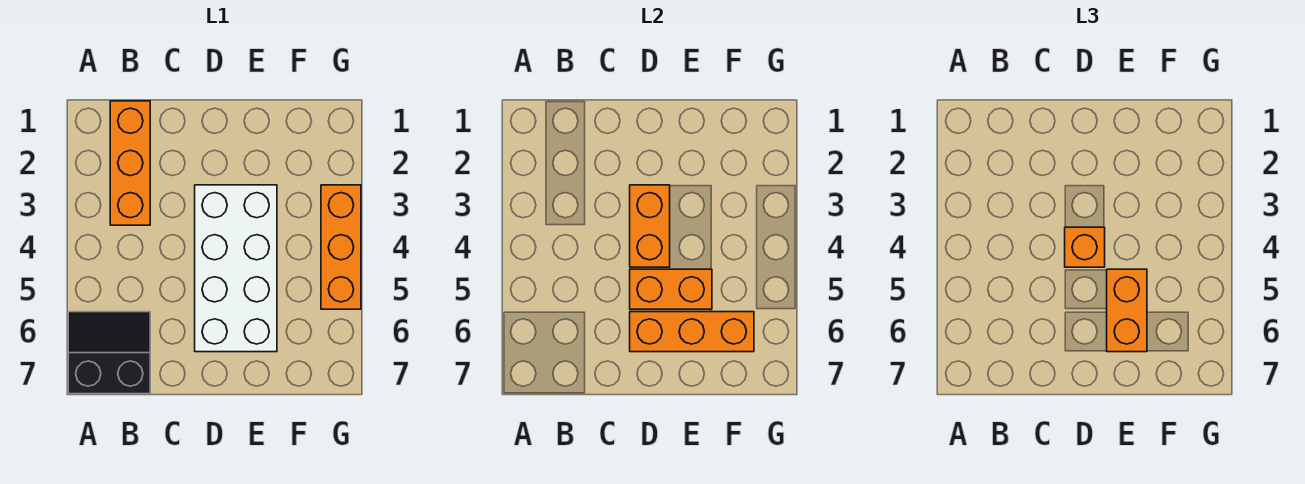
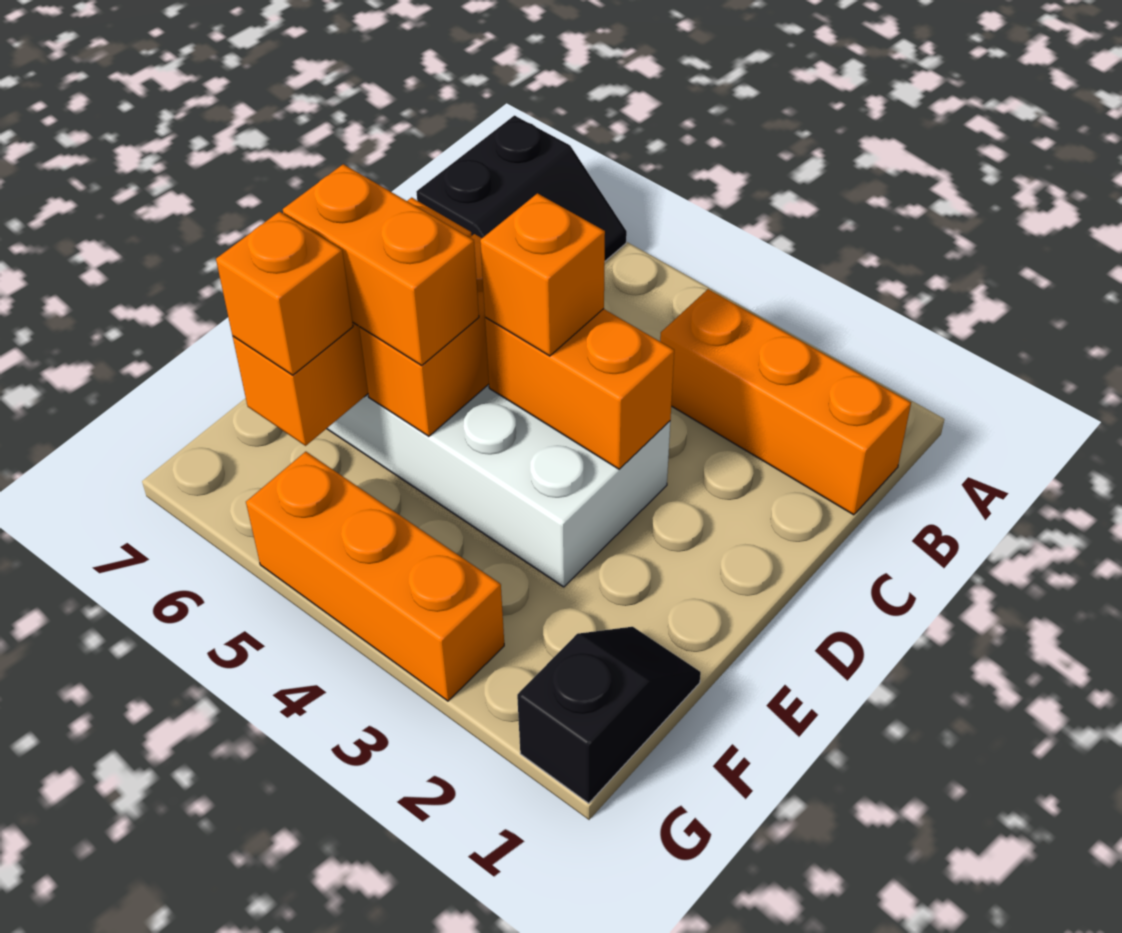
none -> black 1x2 slope [517,627,701,803]
none -> orange 1x1 brick [216,212,353,375]

